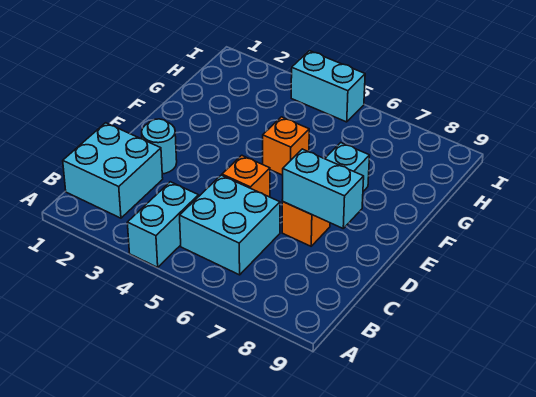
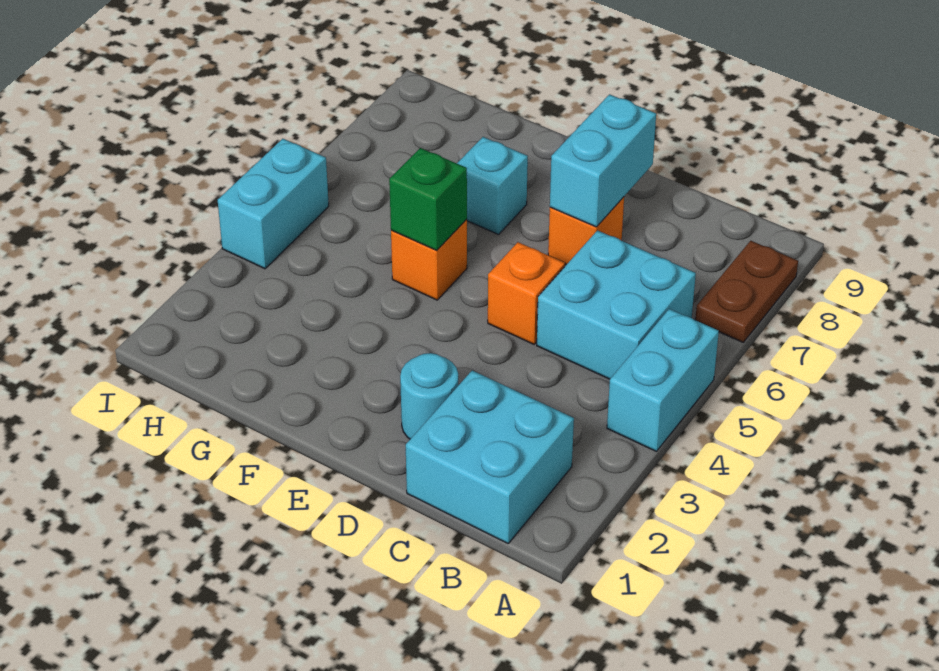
cyan 1x2 brick [127,182,199,267] -> cyan 1x2 brick turned to [607,309,719,452]
none -> brown 1x2 plate [695,241,798,342]
none -> green 1x1 brick [389,148,467,250]

